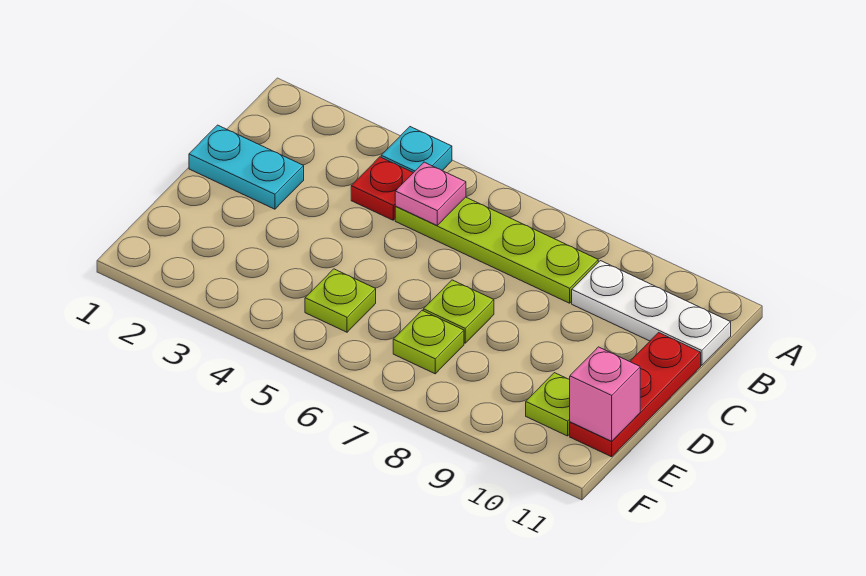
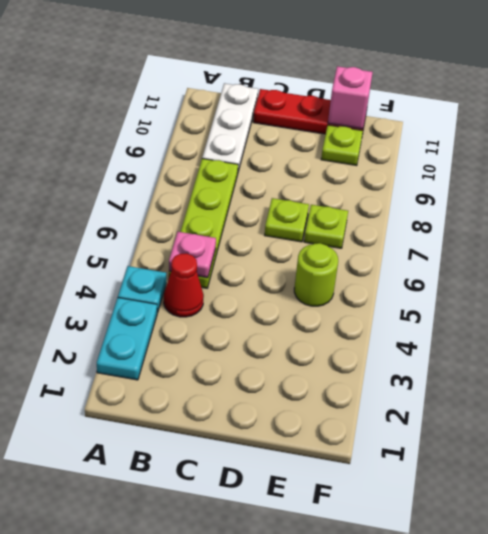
red 1x1 plate [351,157,413,220] -> red 1x1 cone [164,253,204,317]
cyan 1x2 plate [189,125,304,209] -> cyan 1x2 plate moved to [97,298,157,380]
lime 1x1 plate [305,269,376,332] -> lime 1x1 round brick [294,243,338,306]

